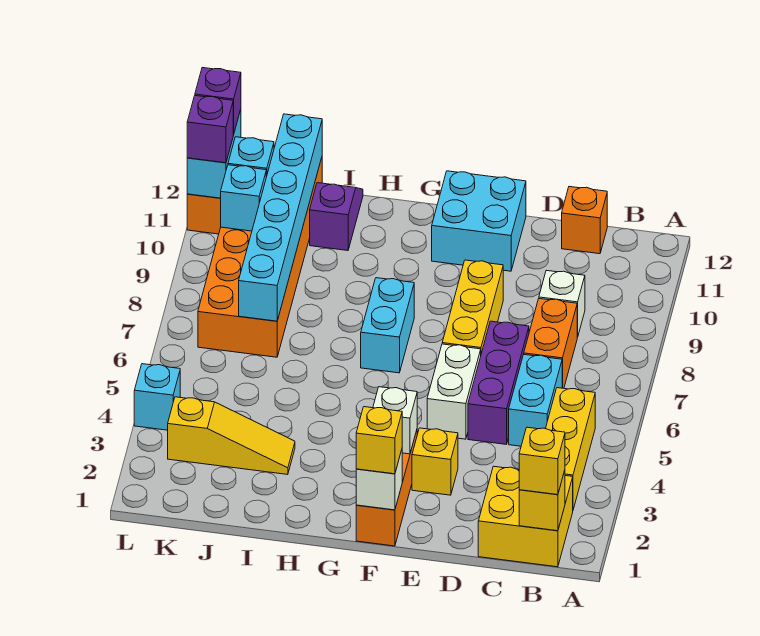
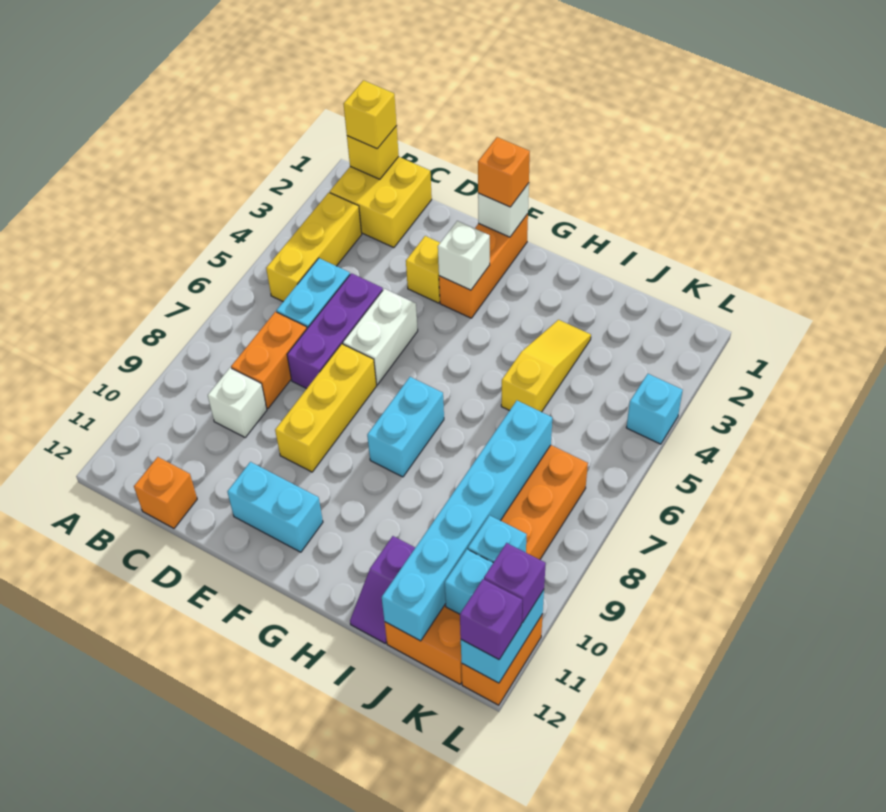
cyan 2x2 brick [432,171,526,271] -> cyan 1x2 brick [227,462,323,552]
yellow 1x1 brick [356,407,402,474] -> orange 1x1 brick [478,137,530,207]
yellow 1x3 slope [168,397,295,475] -> yellow 1x3 slope turned to [501,320,591,412]

